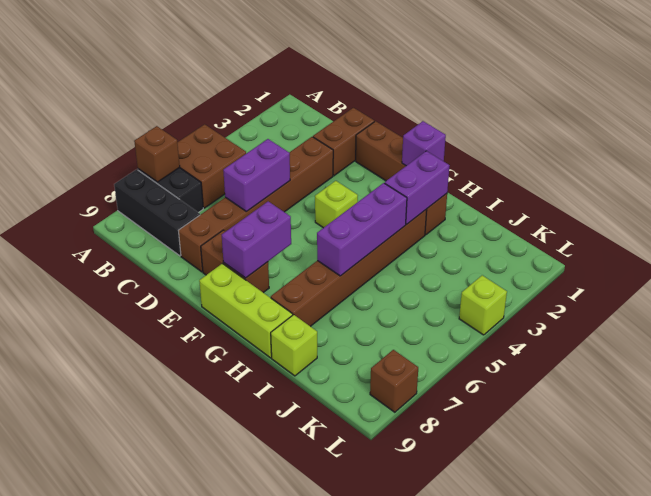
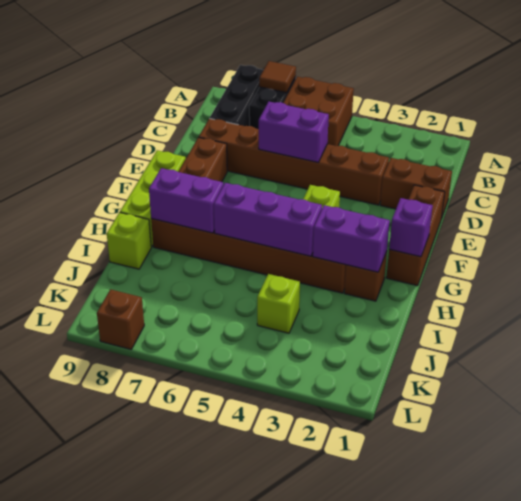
brown 1x1 brick [134,126,180,182] -> brown 1x1 tile [259,61,296,93]
purple 1x2 brick [222,201,291,278] -> purple 1x2 brick moved to [149,168,223,233]
lime 1x1 brick [459,275,507,335] -> lime 1x1 brick moved to [257,274,300,333]

